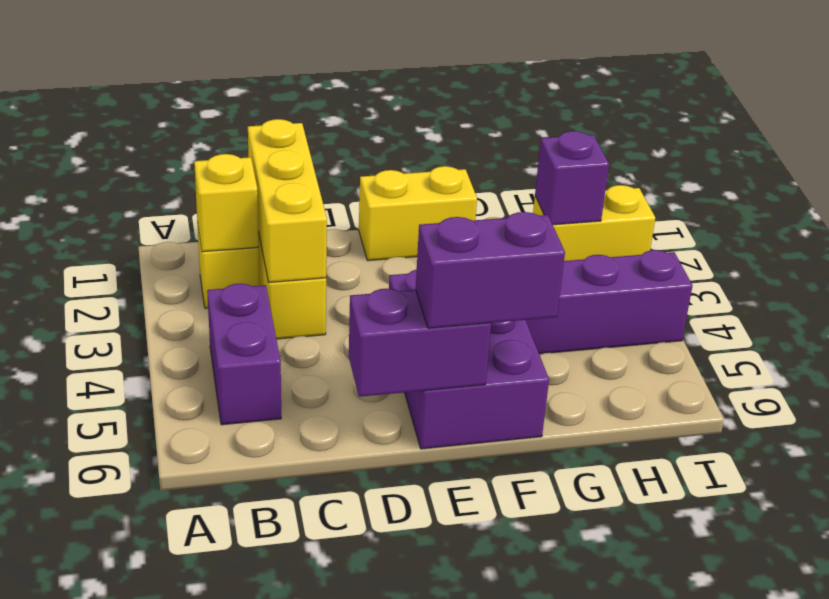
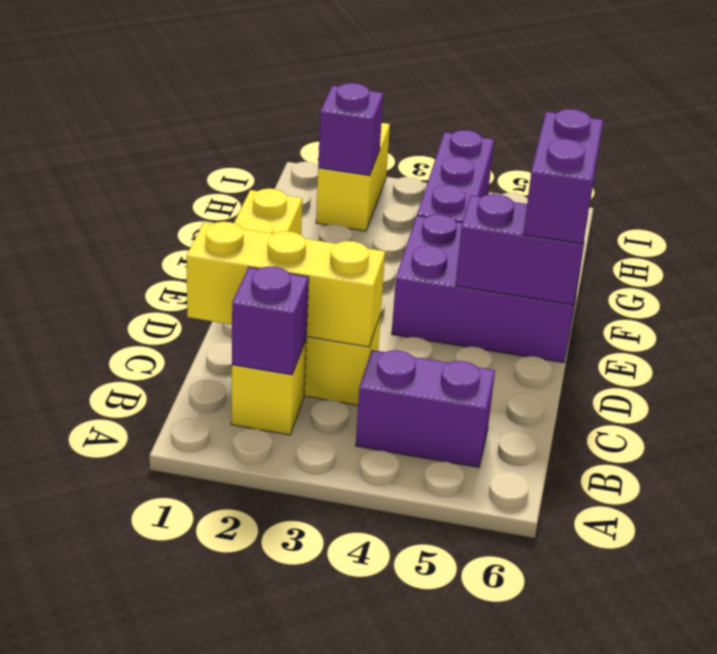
yellow 1x1 brick [194,154,259,252] -> purple 1x1 brick [232,266,309,375]
purple 1x2 brick [349,289,491,397] -> purple 1x2 brick turned to [455,194,587,305]

